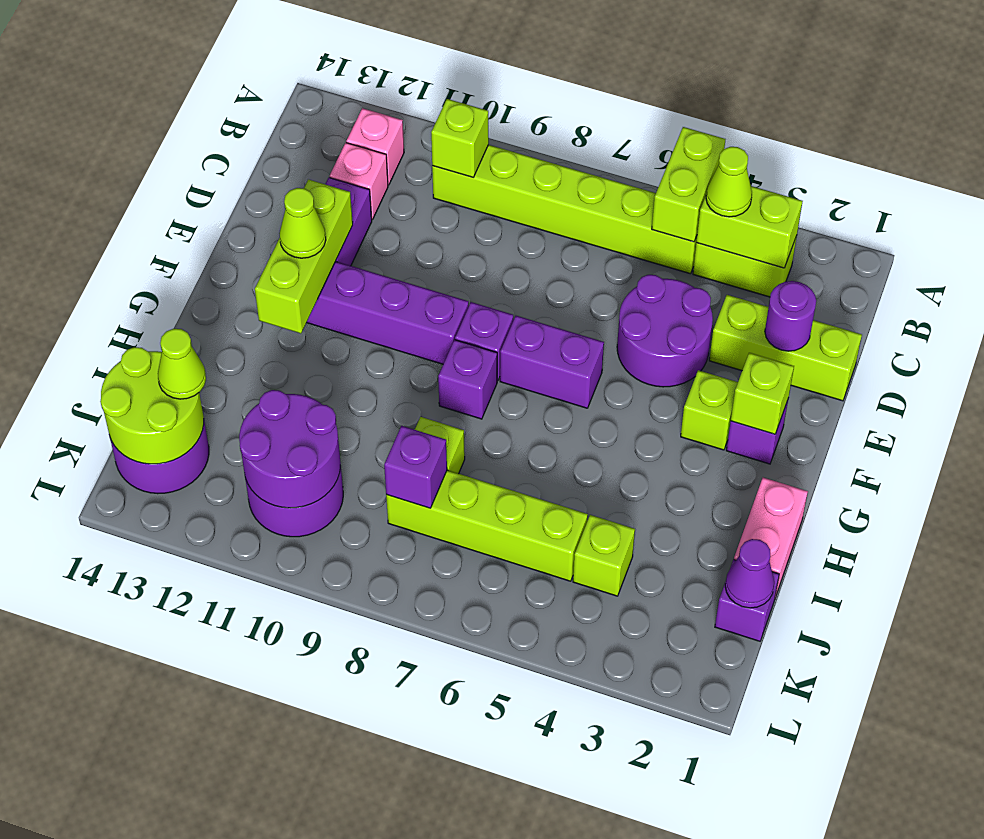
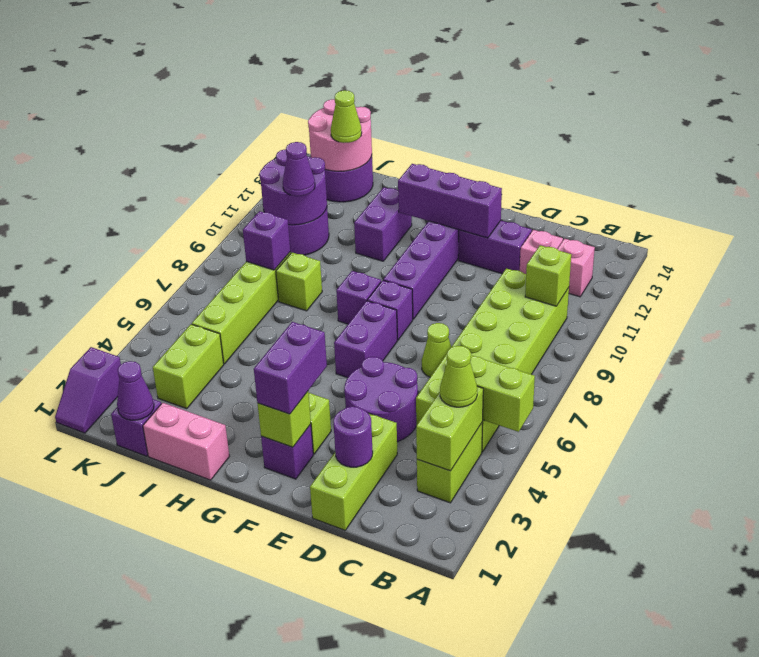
lime 1x6 brick [432,145,697,274] -> lime 2x6 brick [416,268,569,452]
lime 1x3 brick [255,180,353,333] -> purple 1x3 brick [398,164,502,238]
none -> purple 1x2 brick [254,322,327,414]
lime 1x1 cone [279,188,326,258] -> lime 1x1 cone moved to [421,323,451,377]
none -> purple 1x2 brick [354,187,412,261]
lime 1x1 brick [573,515,635,596] -> lime 1x2 brick [153,324,224,409]
none -> purple 1x1 cone [283,142,315,196]
lime 2x2 round brick [100,347,204,464] -> pink 2x2 round brick [308,99,372,171]
none -> purple 1x2 slope [55,347,121,433]

